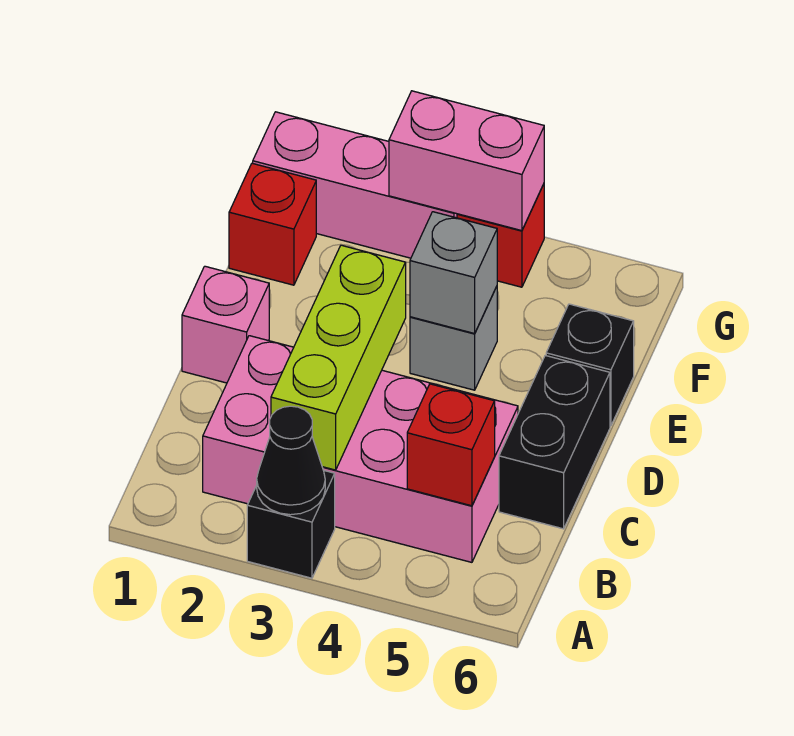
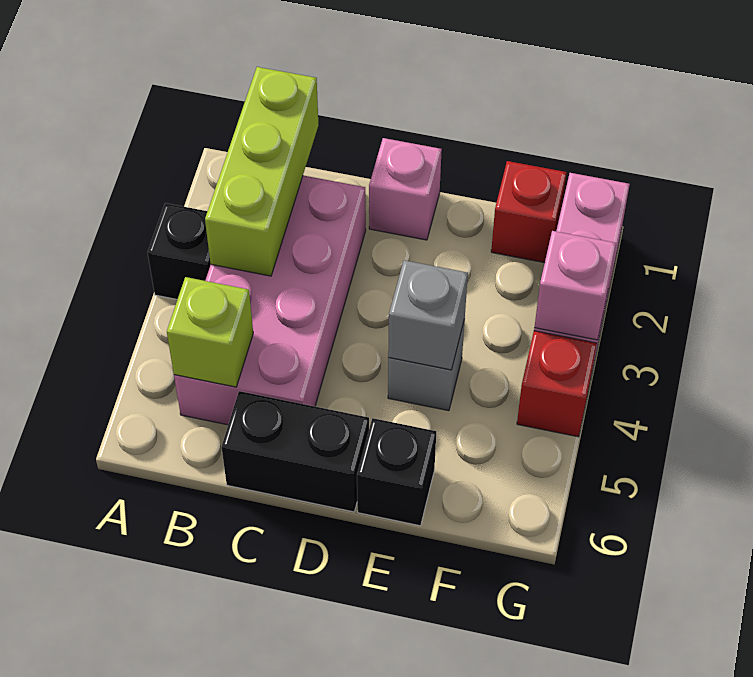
black 1x1 cone [257,406,325,515] -> none
lime 1x3 brick [271,245,406,470] -> lime 1x3 brick turned to [205,67,318,276]
red 1x1 brick [407,384,495,506] -> lime 1x1 brick [167,277,253,387]
pink 1x2 brick [389,91,544,231] -> pink 1x1 brick [535,231,616,340]

